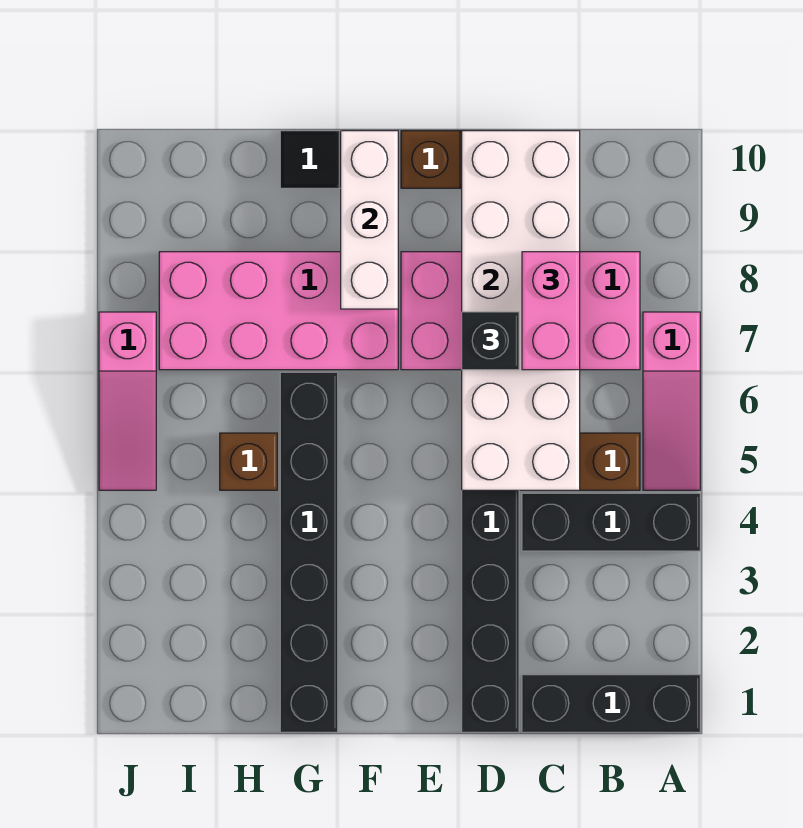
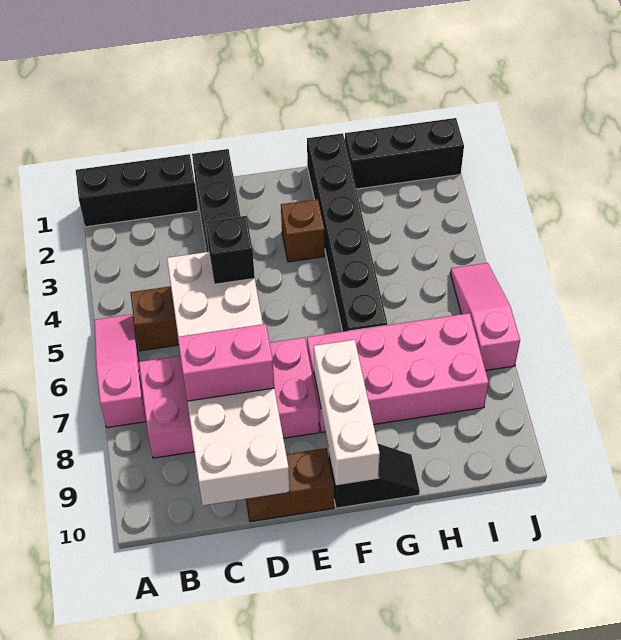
black 1x3 brick [522,493,700,551] -> black 1x3 brick moved to [345,118,464,189]
pink 1x2 brick [522,252,580,370] -> pink 1x2 brick turned to [178,324,274,401]
black 1x1 brick [462,312,519,370] -> black 1x1 brick moved to [206,216,255,284]
brown 1x1 brick [220,433,277,490] -> brown 1x1 brick moved to [281,199,325,262]

